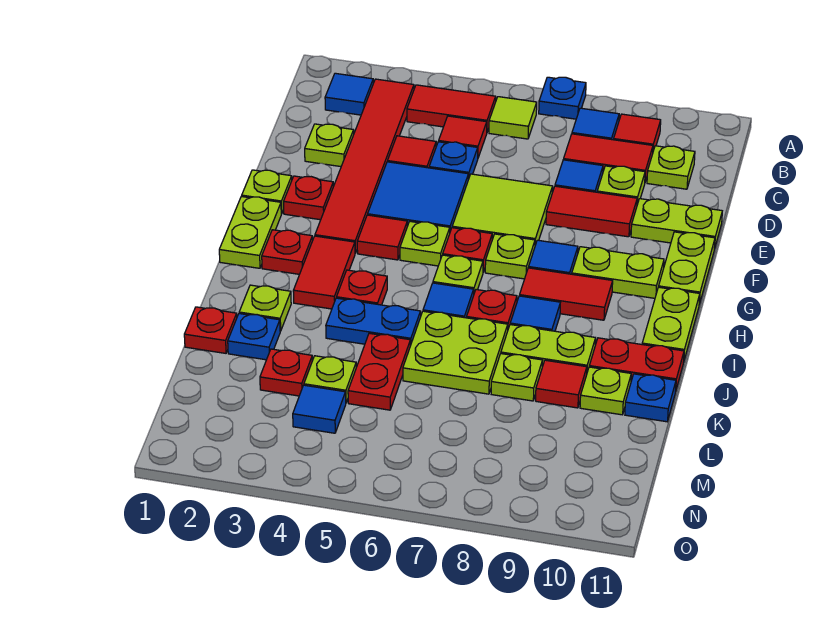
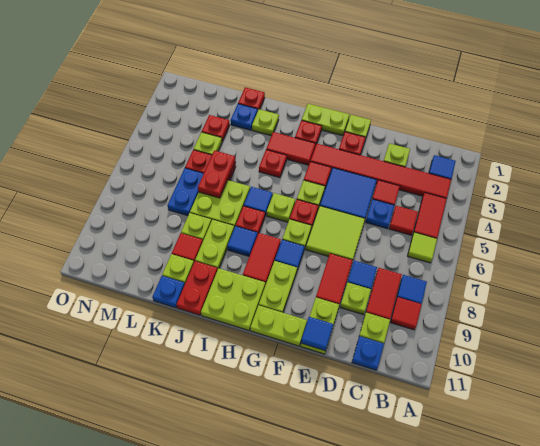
blue 1x1 plate [539,77,586,119] -> blue 1x1 plate moved to [352,336,384,370]
lime 1x2 plate [642,287,700,360] -> lime 2x2 plate [201,268,265,330]
blue 1x2 plate [326,298,421,346] -> blue 1x2 plate moved to [167,168,204,216]
none -> red 1x2 plate [198,150,235,198]
blue 1x1 tile [293,385,346,433] -> blue 1x1 tile moved to [301,317,333,351]

